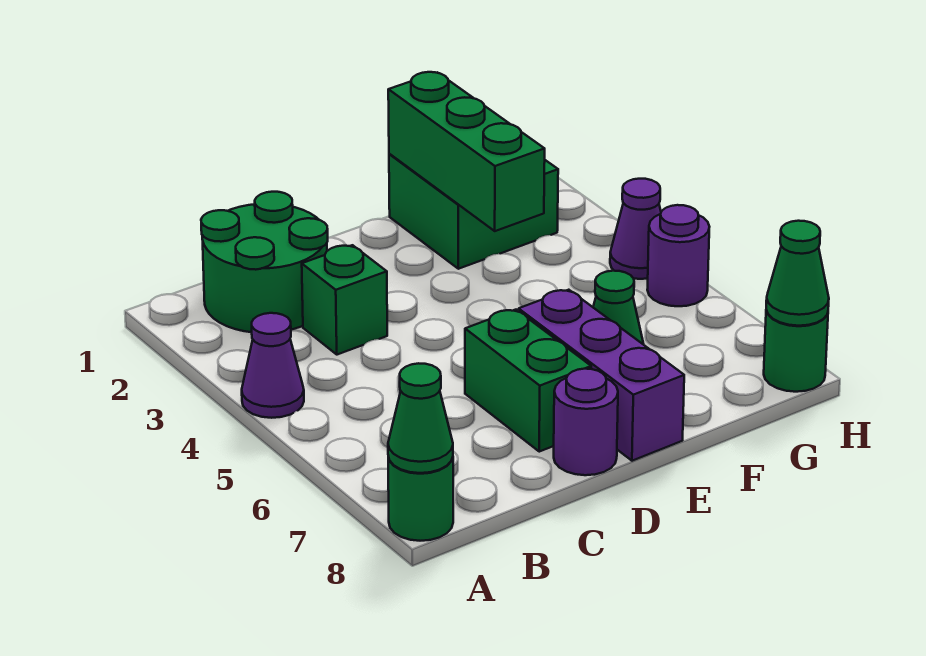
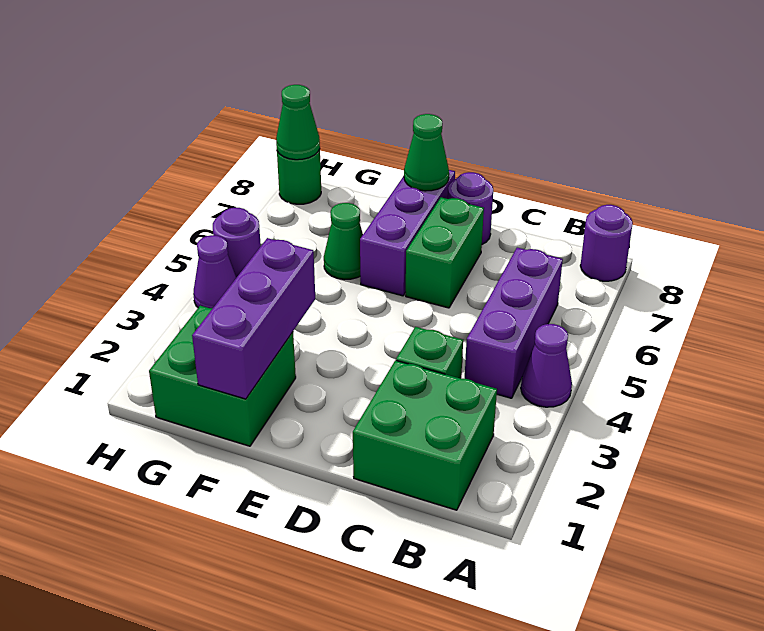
green 1x1 round brick [388,457,453,541] -> purple 1x1 round brick [580,205,633,281]
green 1x1 cone [388,363,453,473] -> green 1x1 cone moved to [404,114,449,191]
green 2x2 round brick [201,192,328,332] -> green 2x2 brick [353,360,497,510]
none -> purple 1x3 brick [465,248,563,398]
green 1x3 brick [388,72,545,231] -> purple 1x3 brick [192,238,315,399]

